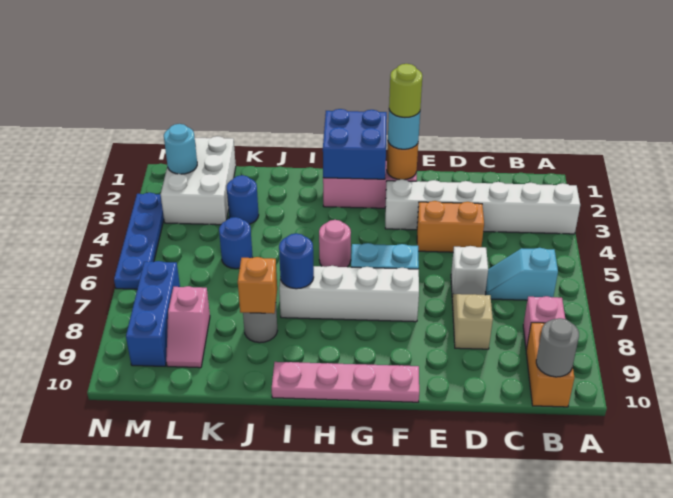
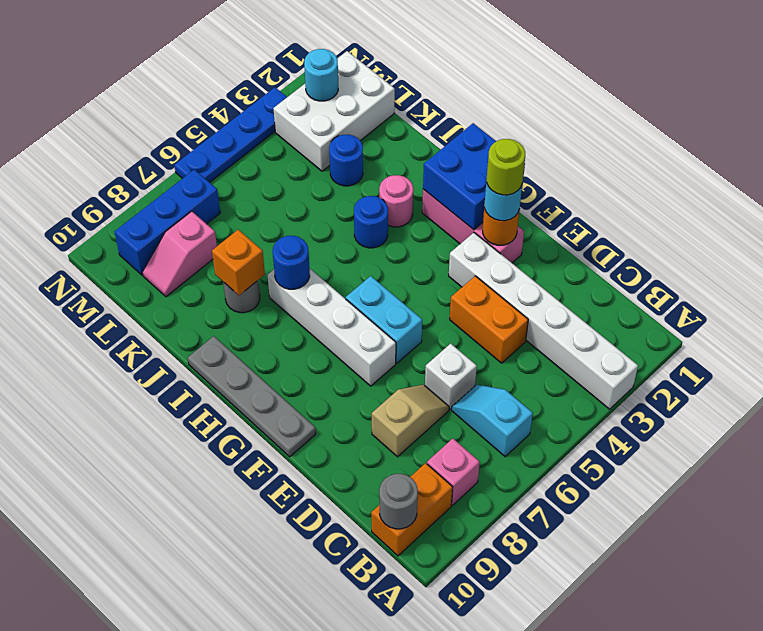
pink 1x4 plate [272,362,419,402] -> grey 1x4 plate [188,336,316,457]
pink 1x1 round brick [319,220,351,267] -> pink 1x1 round brick moved to [379,175,413,227]
blue 1x1 round brick [219,217,253,269] -> blue 1x1 round brick moved to [354,196,388,248]

